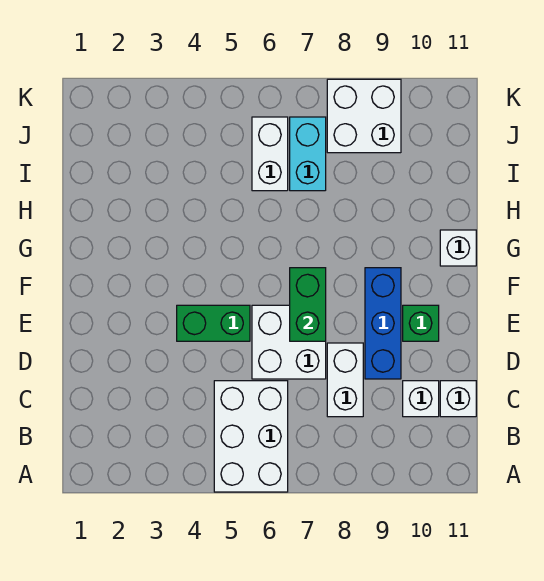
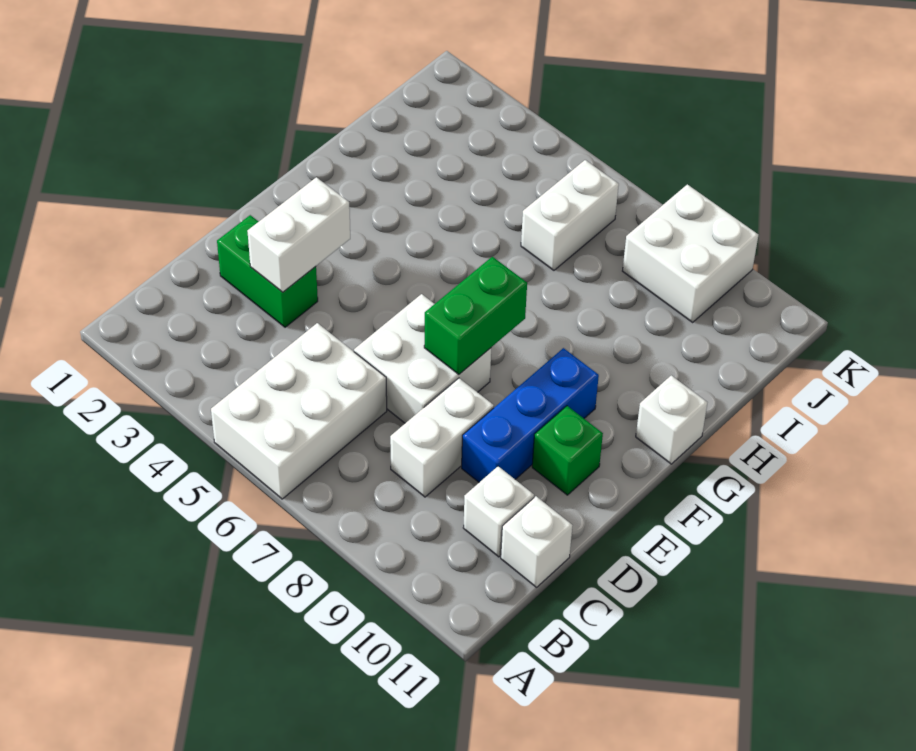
none -> white 1x2 brick [247,177,350,292]
green 1x2 brick [177,305,250,341] -> green 1x2 brick moved to [217,215,318,327]
cyan 1x2 brick [290,117,326,191] -> none

